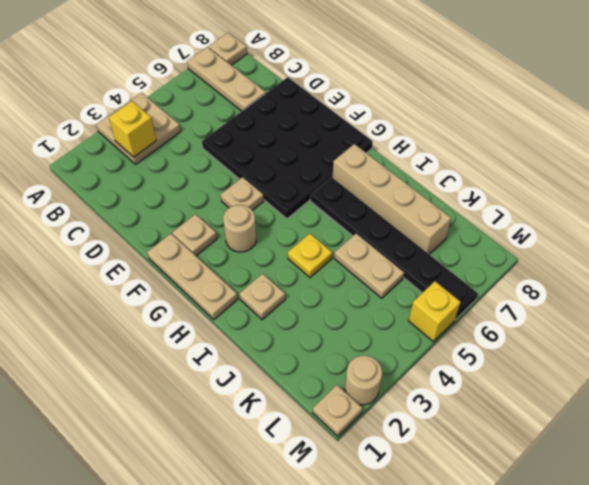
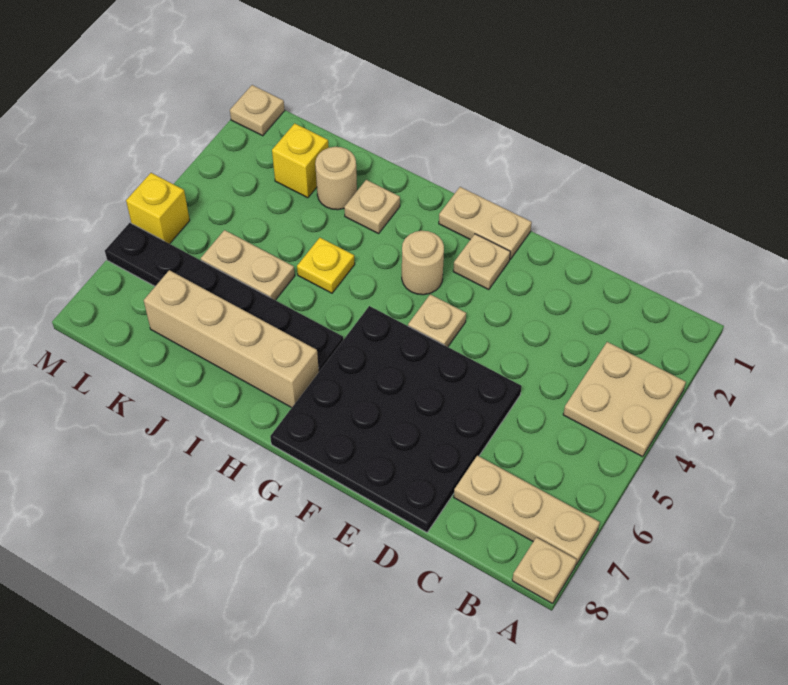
yellow 1x1 brick [109,101,156,157] -> yellow 1x1 brick moved to [272,123,329,198]
tan 1x3 plate [147,234,238,319] -> tan 1x2 plate [439,187,532,259]
tan 1x1 round brick [345,356,382,405] -> tan 1x1 round brick moved to [315,147,357,210]

